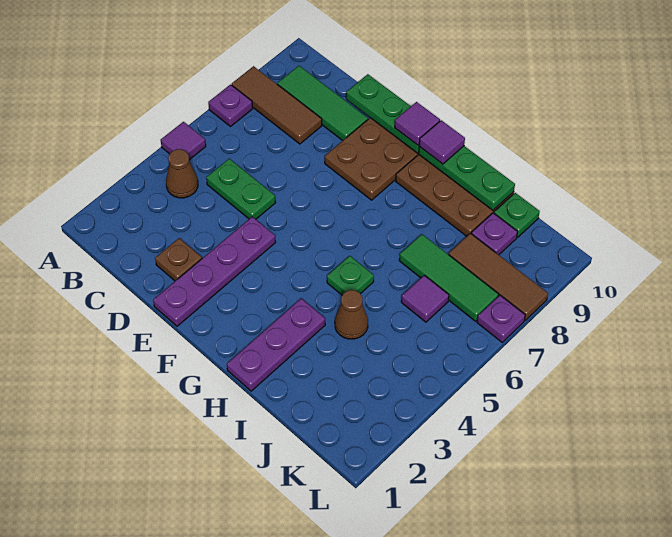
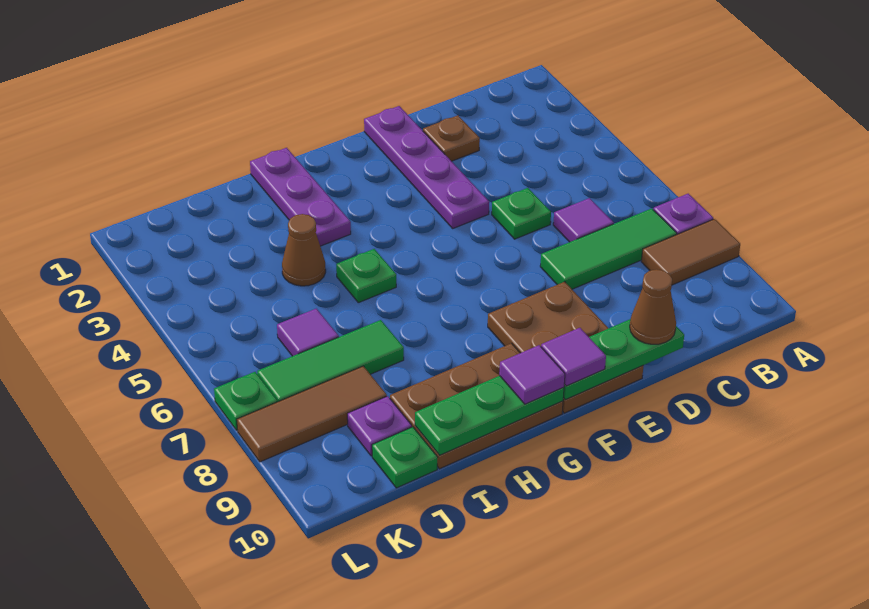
purple 1x1 tile [161,122,206,160] -> purple 1x1 tile moved to [553,198,614,242]
brown 1x3 tile [232,66,322,144] -> brown 1x2 tile [641,219,740,285]
brown 1x1 cone [166,149,198,198] -> brown 1x1 cone moved to [630,269,676,344]
green 1x3 tile [277,66,368,141] -> green 1x3 tile moved to [540,208,677,289]
green 1x2 plate [206,159,276,219] -> green 1x1 plate [492,188,551,239]
purple 1x1 plate [477,295,525,342] -> green 1x1 plate [214,372,277,430]

